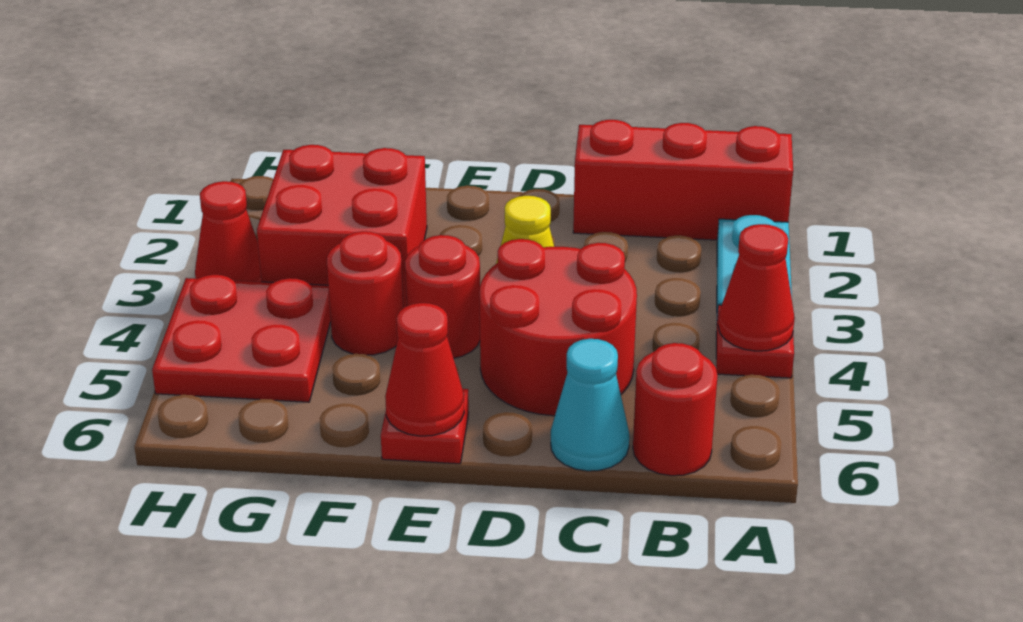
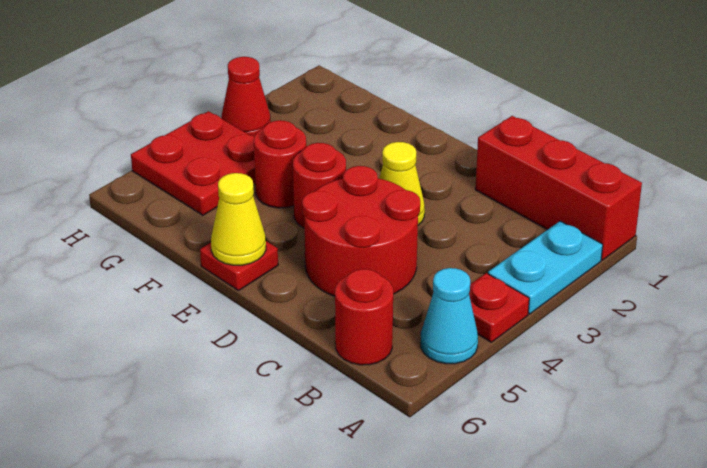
red 1x1 cone [718,224,795,351] -> none
cyan 1x1 cone [551,339,629,471] -> cyan 1x1 cone moved to [421,268,478,364]
red 1x1 cone [385,303,464,436] -> yellow 1x1 cone [211,173,266,265]
red 2x2 brick [257,145,427,308] -> none

